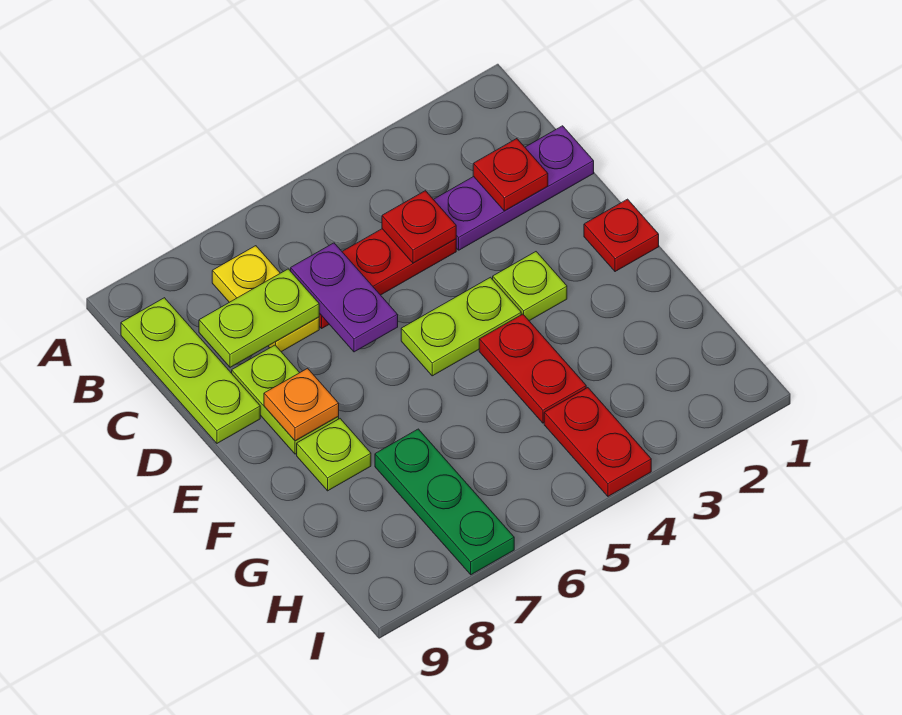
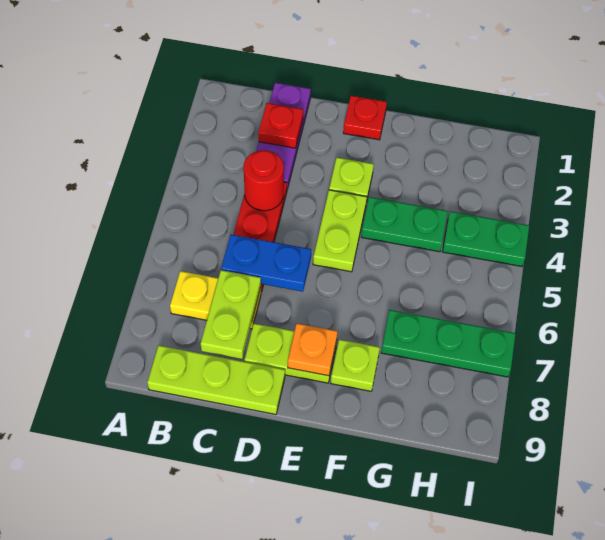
red 1x1 plate [382,191,456,263] -> red 1x1 round brick [244,150,284,211]
purple 1x2 plate [291,243,398,352] -> blue 1x2 plate [221,235,311,292]
red 1x2 plate [479,314,586,423] -> green 1x2 plate [361,197,448,252]
red 1x2 plate [544,388,651,496] -> green 1x2 plate [442,211,529,266]

